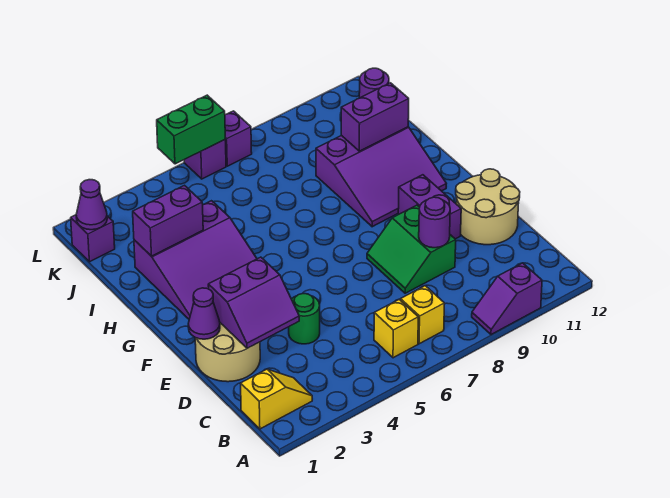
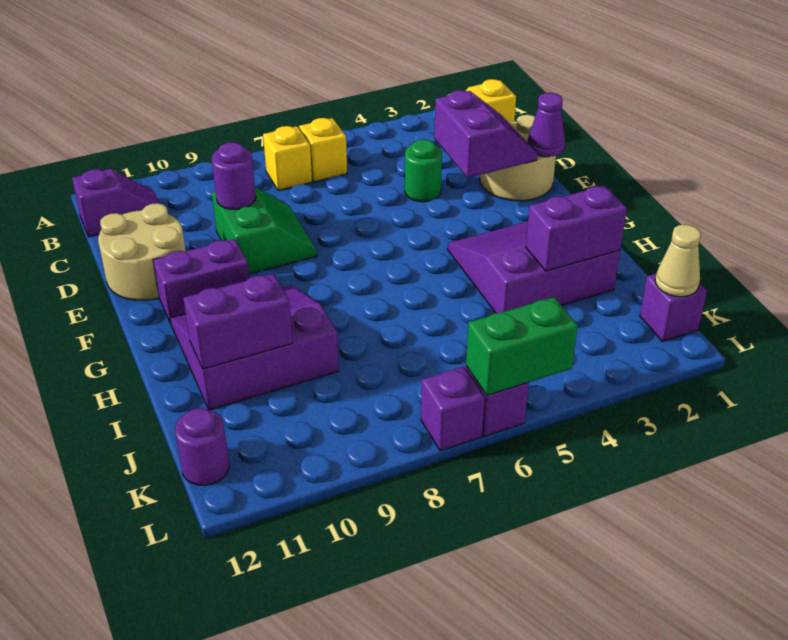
purple 1x2 slope [472,263,542,335] -> purple 1x2 slope moved to [72,169,160,237]
purple 2x2 slope [208,257,299,348] -> purple 2x2 slope turned to [434,90,537,178]
purple 1x2 brick [398,175,461,239] -> purple 1x2 brick turned to [153,239,249,323]
purple 1x1 cone [76,180,107,230] -> tan 1x1 cone [655,224,701,297]

